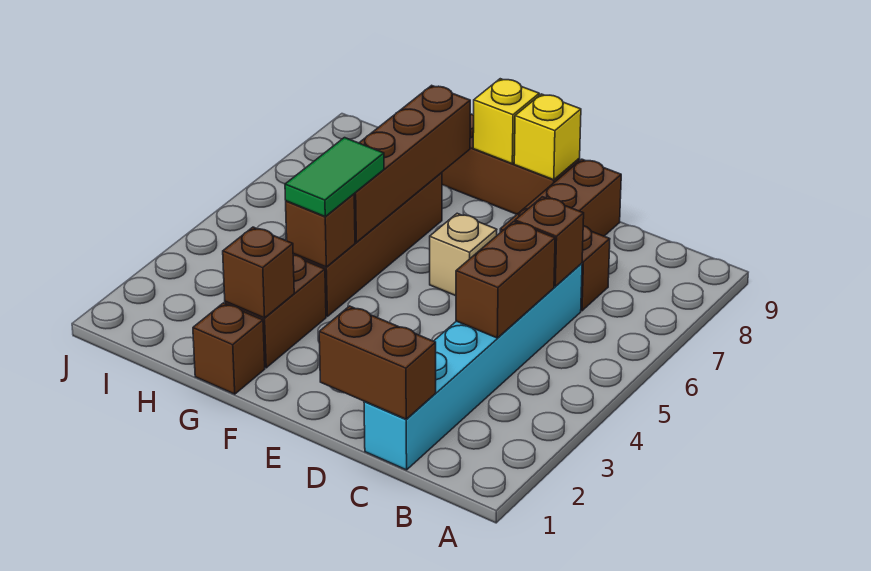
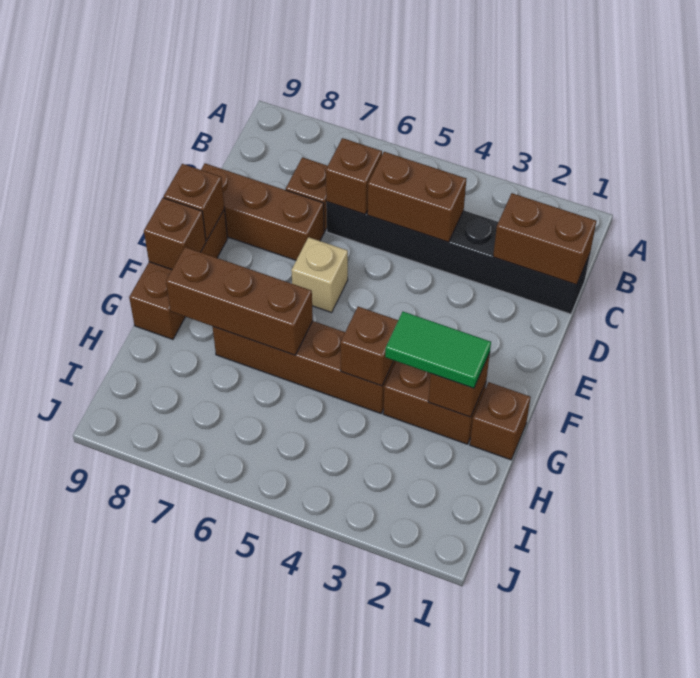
cyan 1x6 brick [364,263,582,470] -> black 1x6 brick [326,202,590,314]
brown 1x2 brick [319,306,436,419] -> brown 1x2 brick turned to [493,193,596,285]
yellow 1x1 brick [514,94,581,180] -> brown 1x1 brick [164,164,225,241]
yellow 1x1 brick [473,79,539,163] -> brown 1x1 brick [144,198,206,270]
green 1x2 tile [285,138,384,216] -> green 1x2 tile moved to [385,312,491,388]
brown 1x4 brick [354,85,470,242] -> brown 1x3 brick [166,247,313,355]

